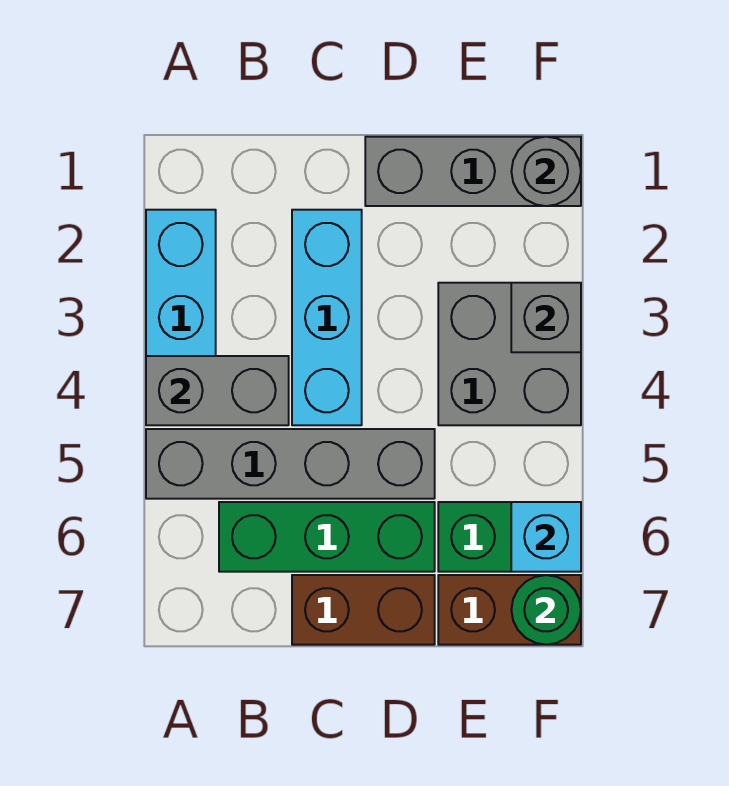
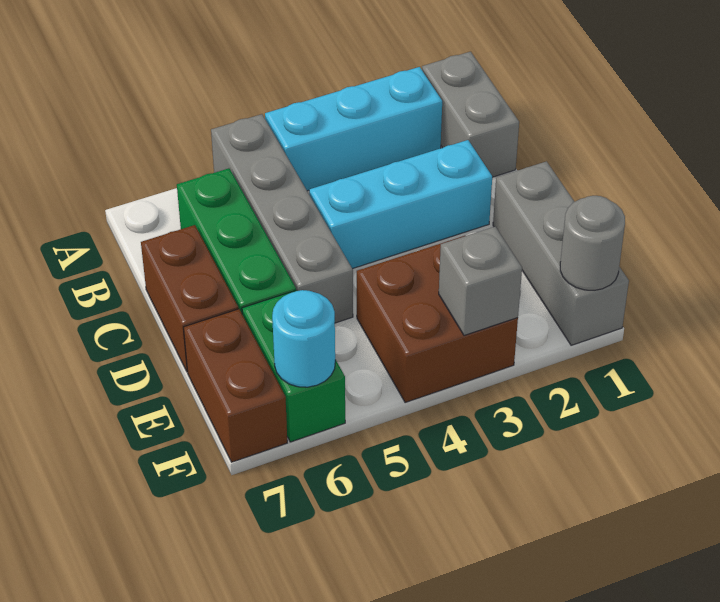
grey 1x2 brick [146,356,289,425] -> grey 1x2 brick moved to [422,52,519,177]
grey 2x2 brick [438,283,581,425] -> brown 2x2 brick [357,236,518,403]
cyan 1x1 brick [511,502,581,572] -> cyan 1x1 round brick [272,290,335,387]
green 1x1 round brick [511,575,581,645] -> none

